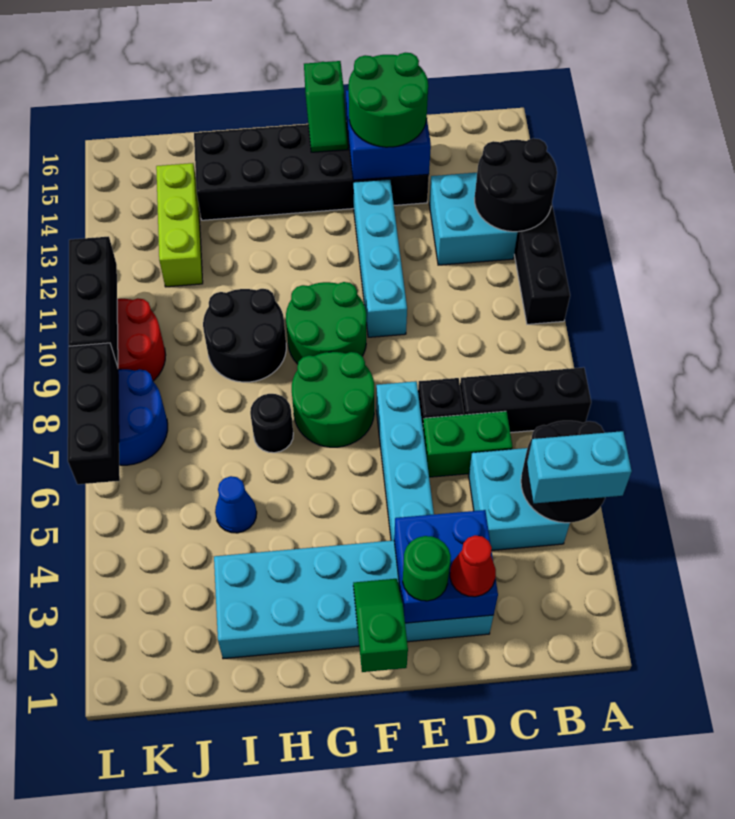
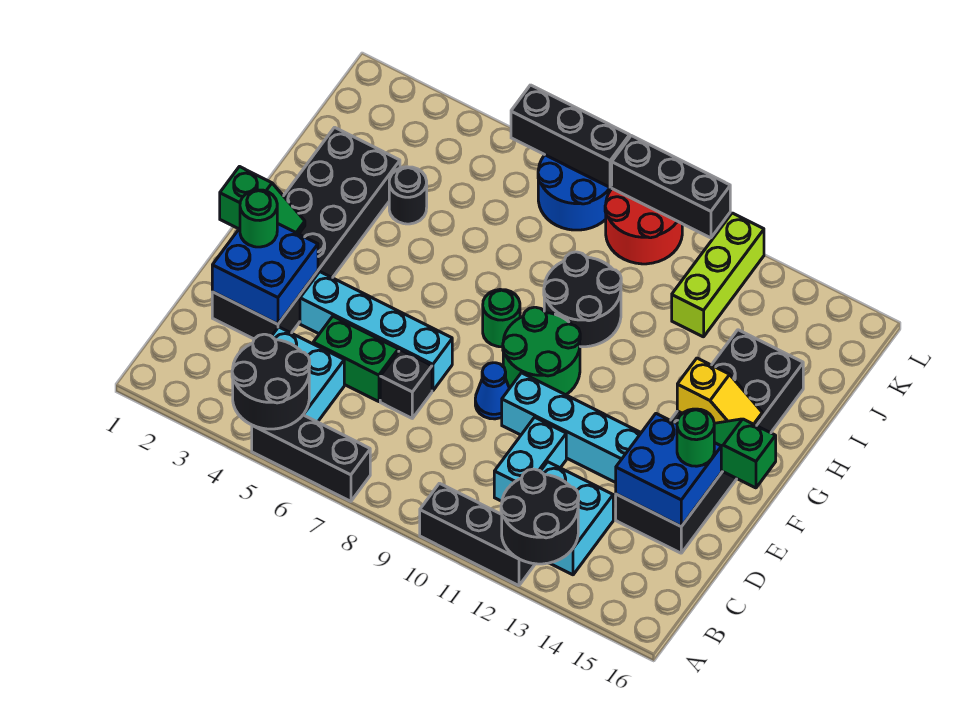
cyan 1x2 brick [527,431,632,503] -> cyan 1x2 brick moved to [494,417,566,501]
black 1x3 brick [460,367,591,433] -> black 1x3 brick turned to [252,415,370,501]
green 1x2 brick [423,411,513,477] -> green 1x2 brick turned to [313,316,398,402]
cyan 2x6 brick [214,540,494,659] -> black 2x6 brick [212,127,400,339]
red 1x1 cone [450,535,496,597] -> none
green 2x2 round brick [349,53,428,147] -> green 1x1 round brick [677,409,714,466]
green 2x2 round brick [292,352,374,447] -> green 1x1 round brick [483,289,520,347]
none -> yellow 1x2 slope [677,358,762,426]
black 1x1 round brick [250,394,293,453] -> black 1x1 round brick moved to [389,167,427,224]
blue 1x1 cone [215,476,257,533] -> blue 1x1 cone moved to [475,363,509,419]
lime 1x3 brick [156,163,203,287] -> lime 1x3 brick turned to [672,213,764,337]

